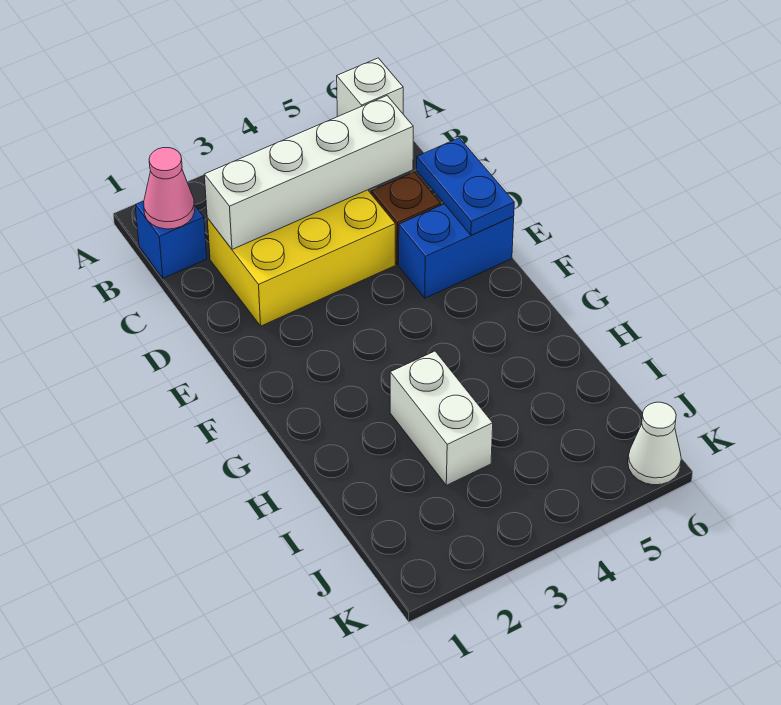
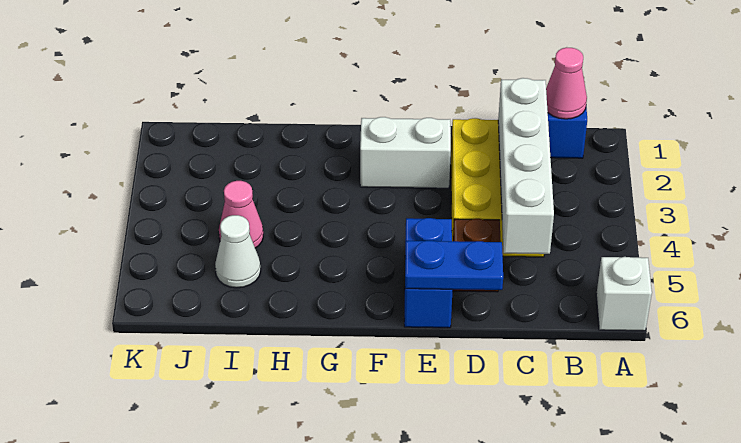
white 1x2 brick [390,351,493,485] -> white 1x2 brick moved to [360,117,451,188]
none -> pink 1x1 cone [219,181,263,248]
white 1x1 cone [628,402,681,485] -> white 1x1 cone moved to [215,215,261,288]

